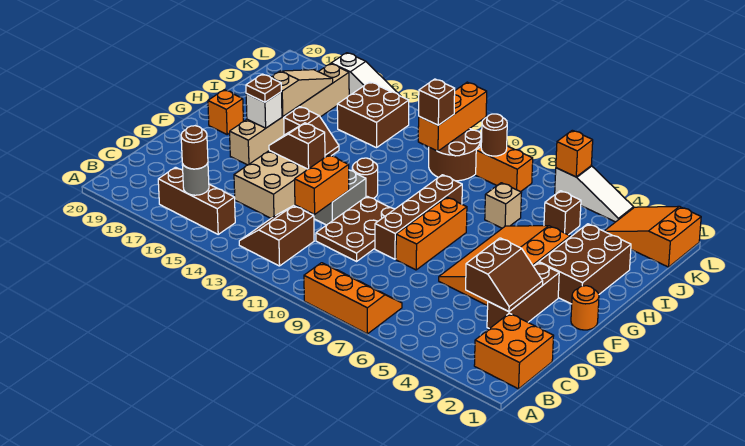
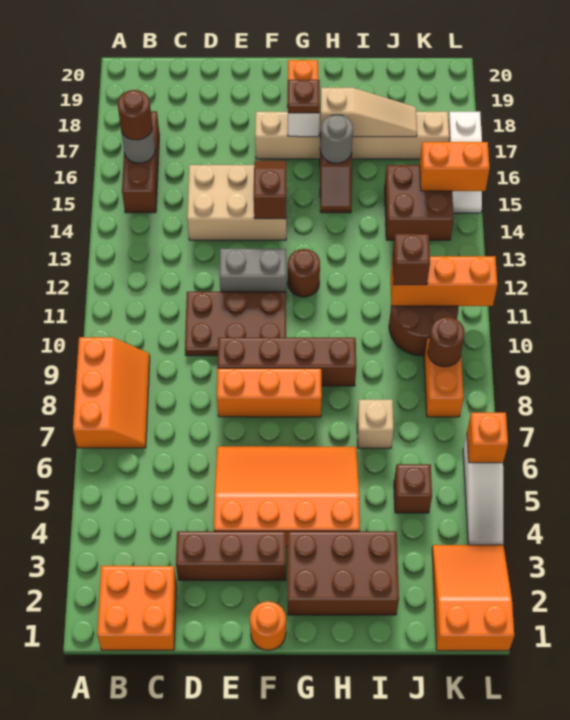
brown 2x2 slope [239,206,314,266] -> none
brown 2x2 slope [466,238,543,312] -> none
orange 1x2 brick [295,155,349,214] -> orange 1x2 brick moved to [420,142,490,191]
none -> grey 1x1 round brick [321,115,353,163]

